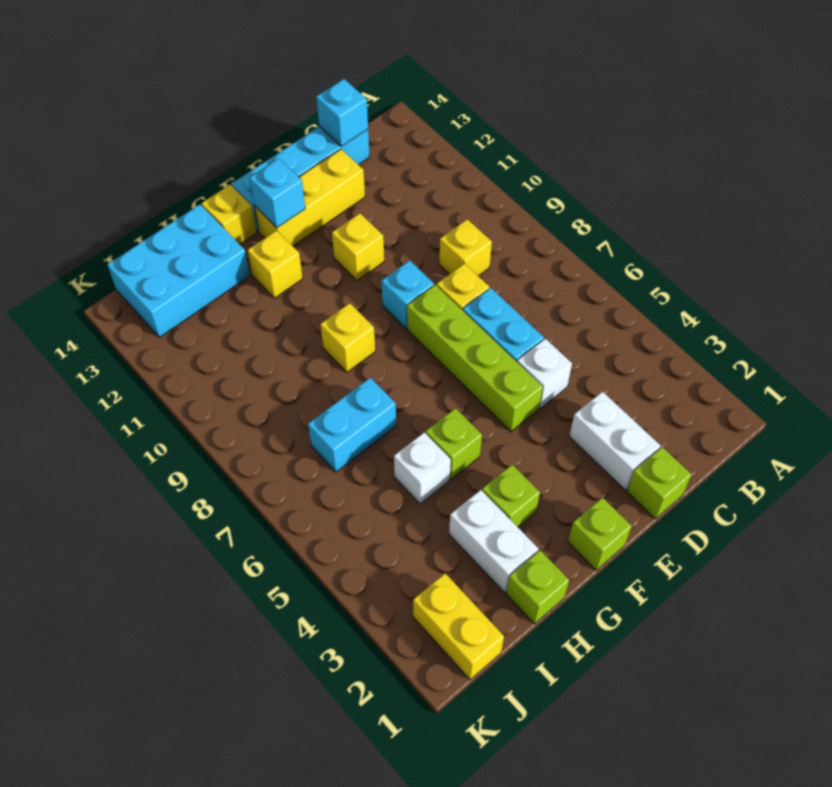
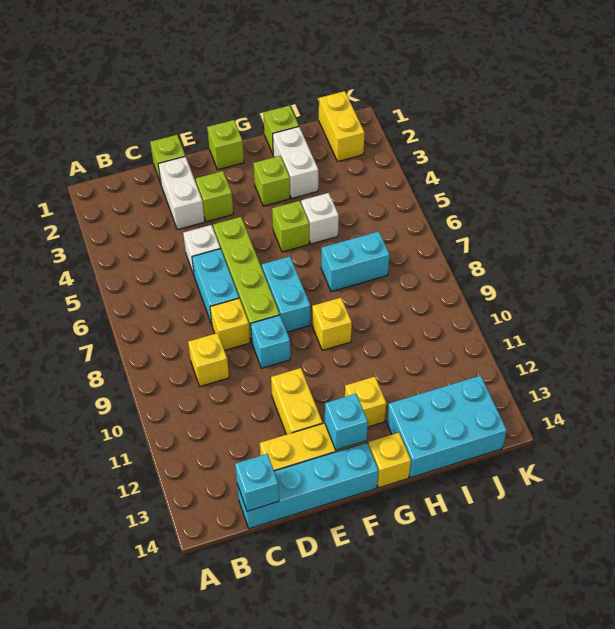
none -> lime 1x1 brick [196,171,233,222]
yellow 1x1 brick [332,213,384,281] -> yellow 1x2 brick [271,368,323,435]
none -> cyan 1x2 brick [262,256,310,332]

